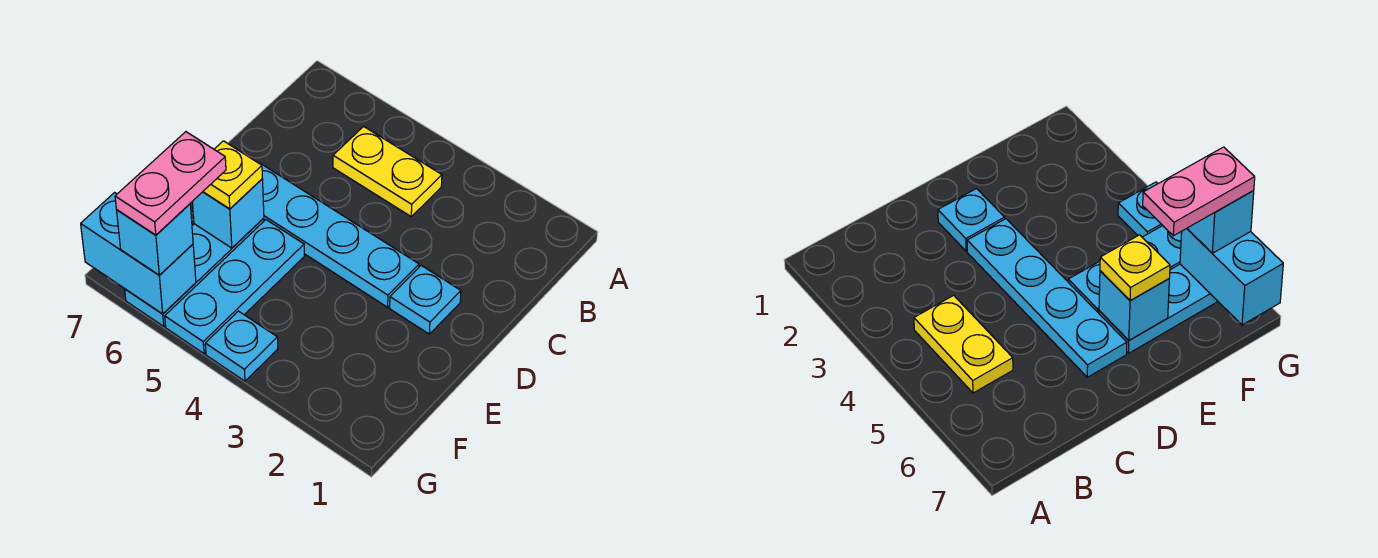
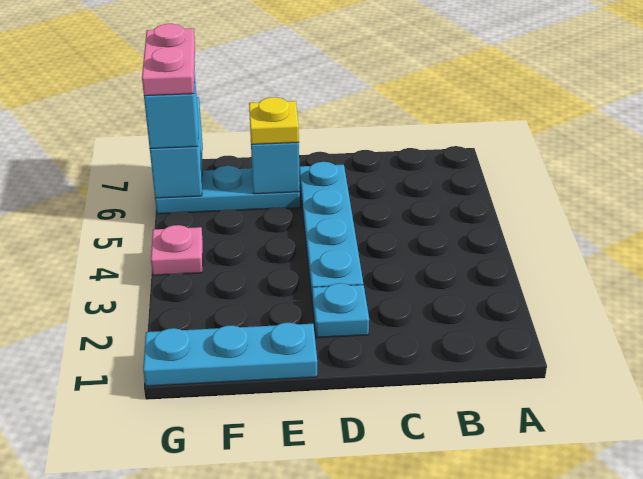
yellow 1x2 plate [333,126,442,216] -> none
cyan 1x3 plate [165,220,304,354] -> cyan 1x3 plate moved to [143,323,317,386]
pink 1x2 plate [115,132,226,235] -> pink 1x2 plate turned to [142,24,195,96]
cyan 1x1 plate [205,311,278,381] -> pink 1x1 plate [151,225,203,275]

